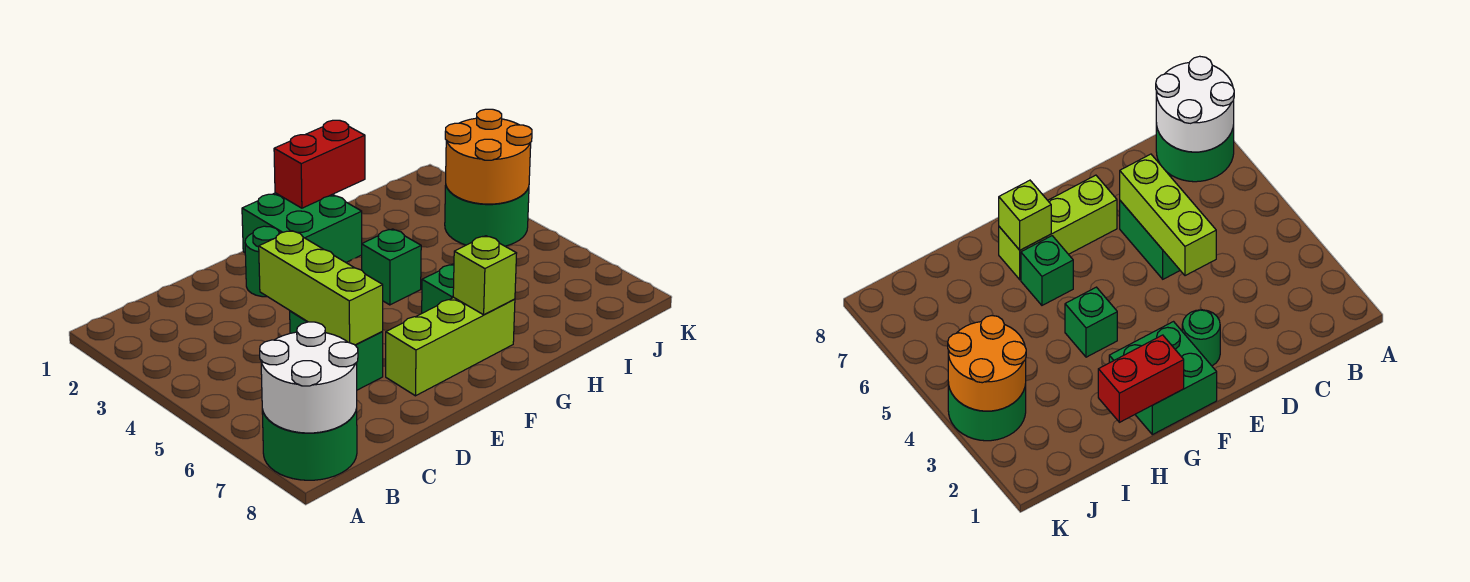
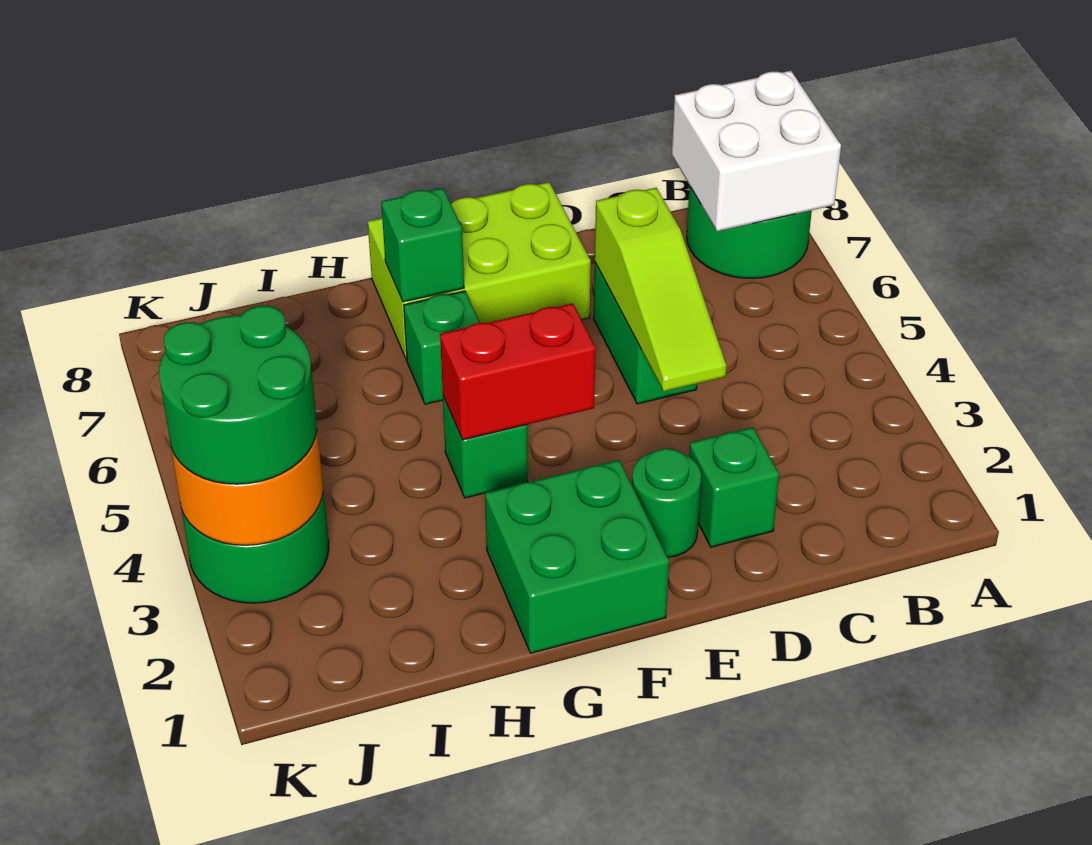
white 2x2 round brick [260,322,358,433] -> white 2x2 brick [672,71,841,231]
none -> green 1x1 brick [689,427,779,547]
lime 1x3 brick [259,231,383,345] -> lime 1x3 slope [595,188,727,392]
lime 1x3 brick [386,297,515,396] -> lime 2x3 brick [368,182,591,360]
red 1x2 brick [274,120,365,208] -> red 1x2 brick moved to [440,303,596,440]
lime 1x1 brick [453,236,517,315] -> green 1x1 brick [381,188,464,302]
none -> green 2x2 round brick [159,306,317,484]

